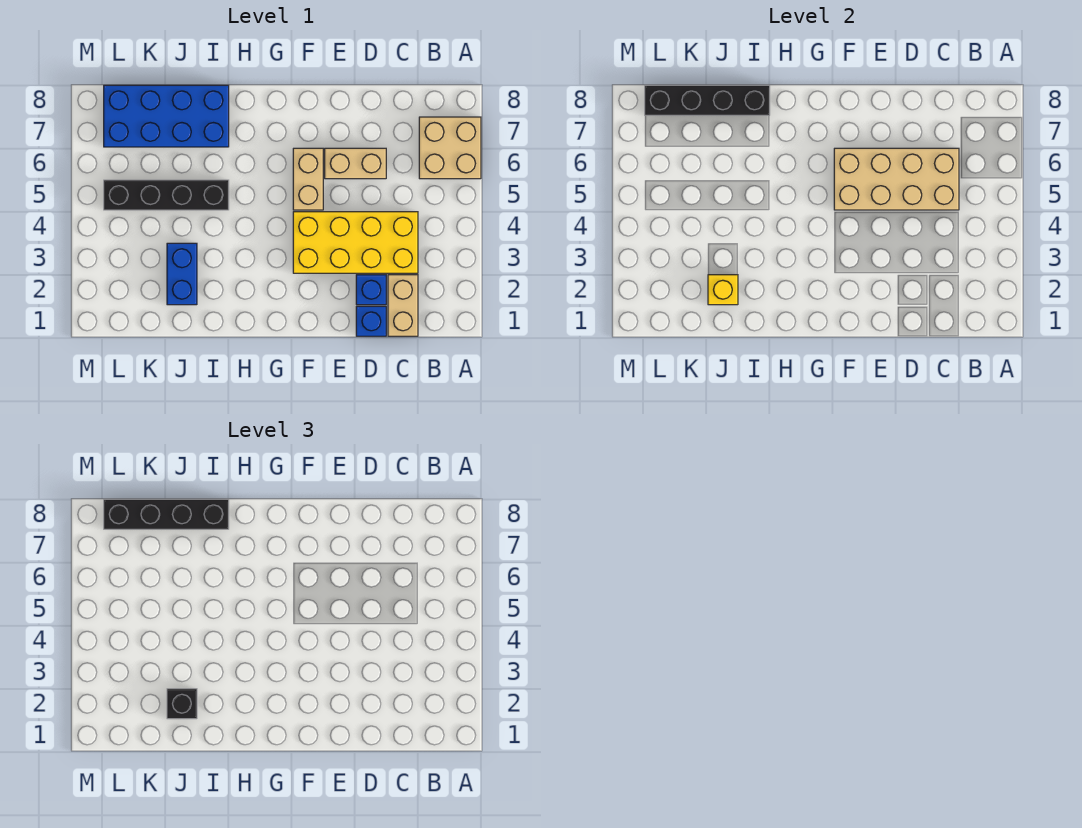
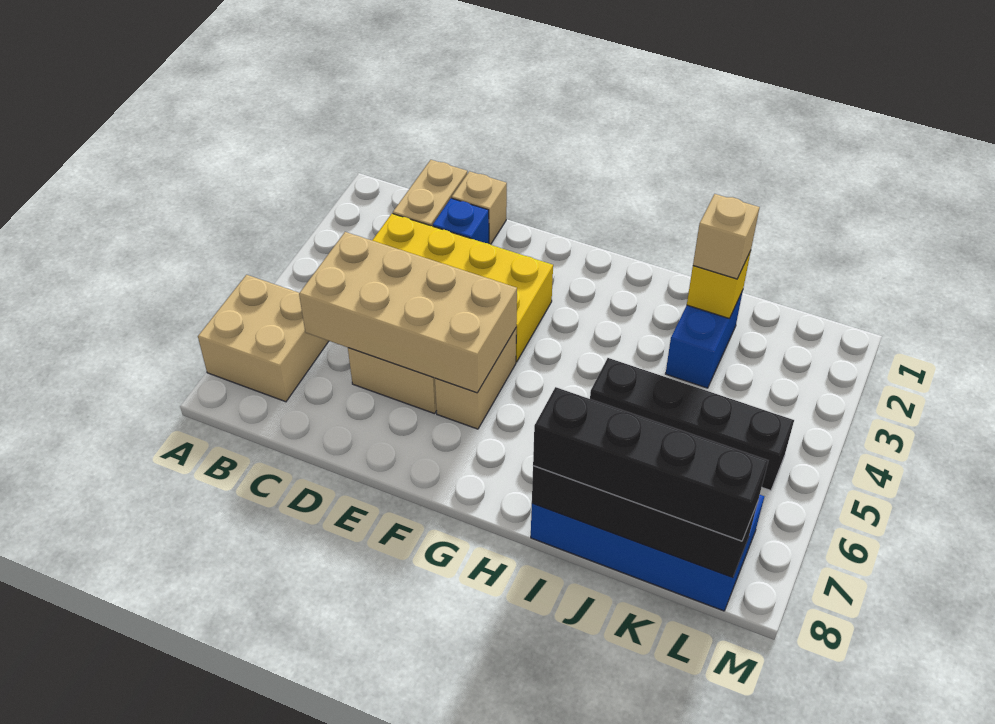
blue 1x1 brick [356,306,386,336] -> tan 1x1 brick [452,171,507,244]
black 1x1 brick [167,689,197,719] -> tan 1x1 brick [693,194,760,279]

